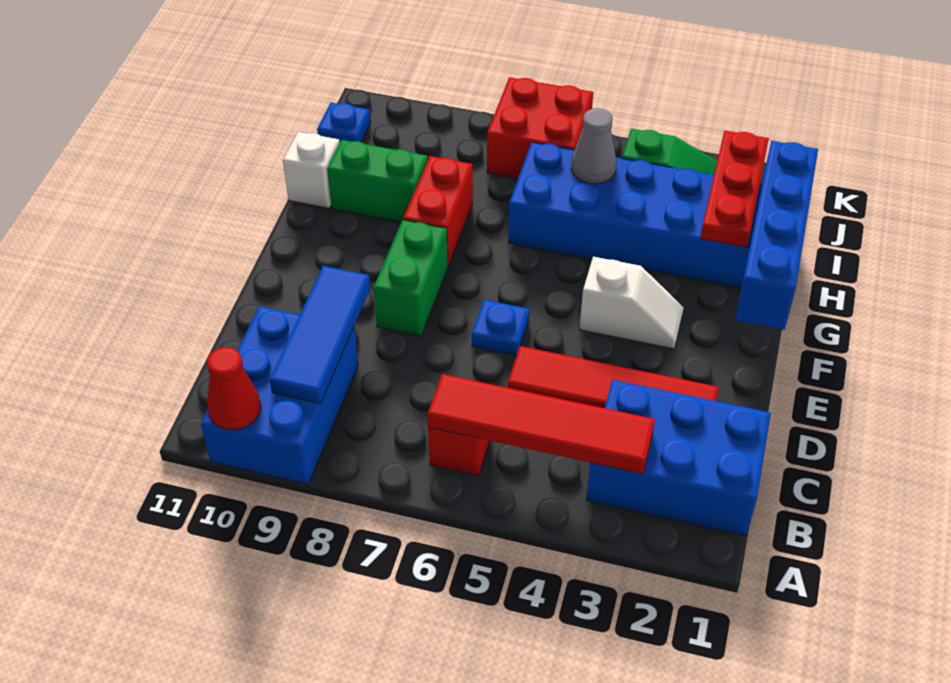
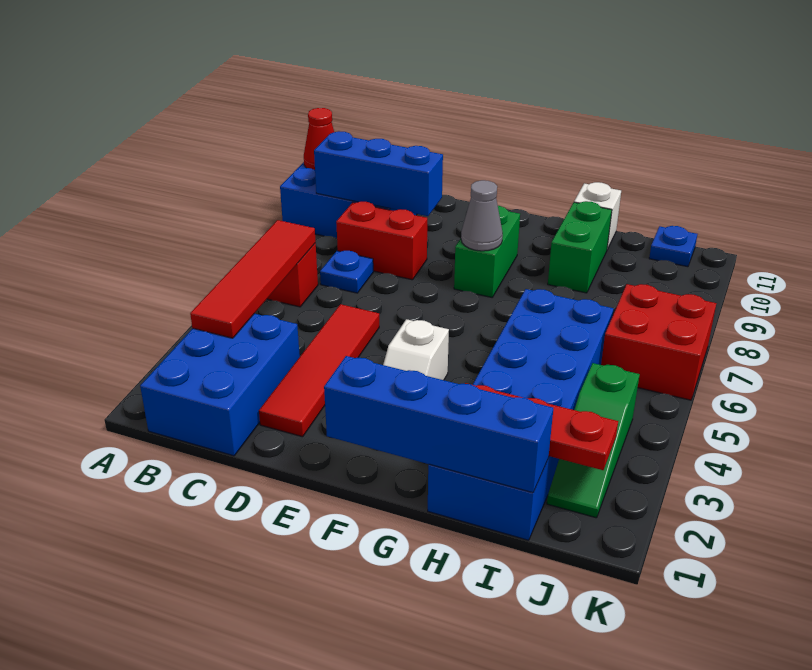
blue 1x3 tile [270,266,370,403] -> blue 1x3 brick [314,131,443,216]
blue 1x1 plate [472,300,529,356] -> blue 1x1 plate moved to [320,251,373,293]
green 1x2 brick [373,220,448,336] -> green 1x2 brick turned to [454,206,520,297]
red 1x2 brick [403,156,473,266] -> red 1x2 brick moved to [336,202,427,280]
grey 1x1 cone [571,108,616,184] -> grey 1x1 cone moved to [461,180,503,251]

